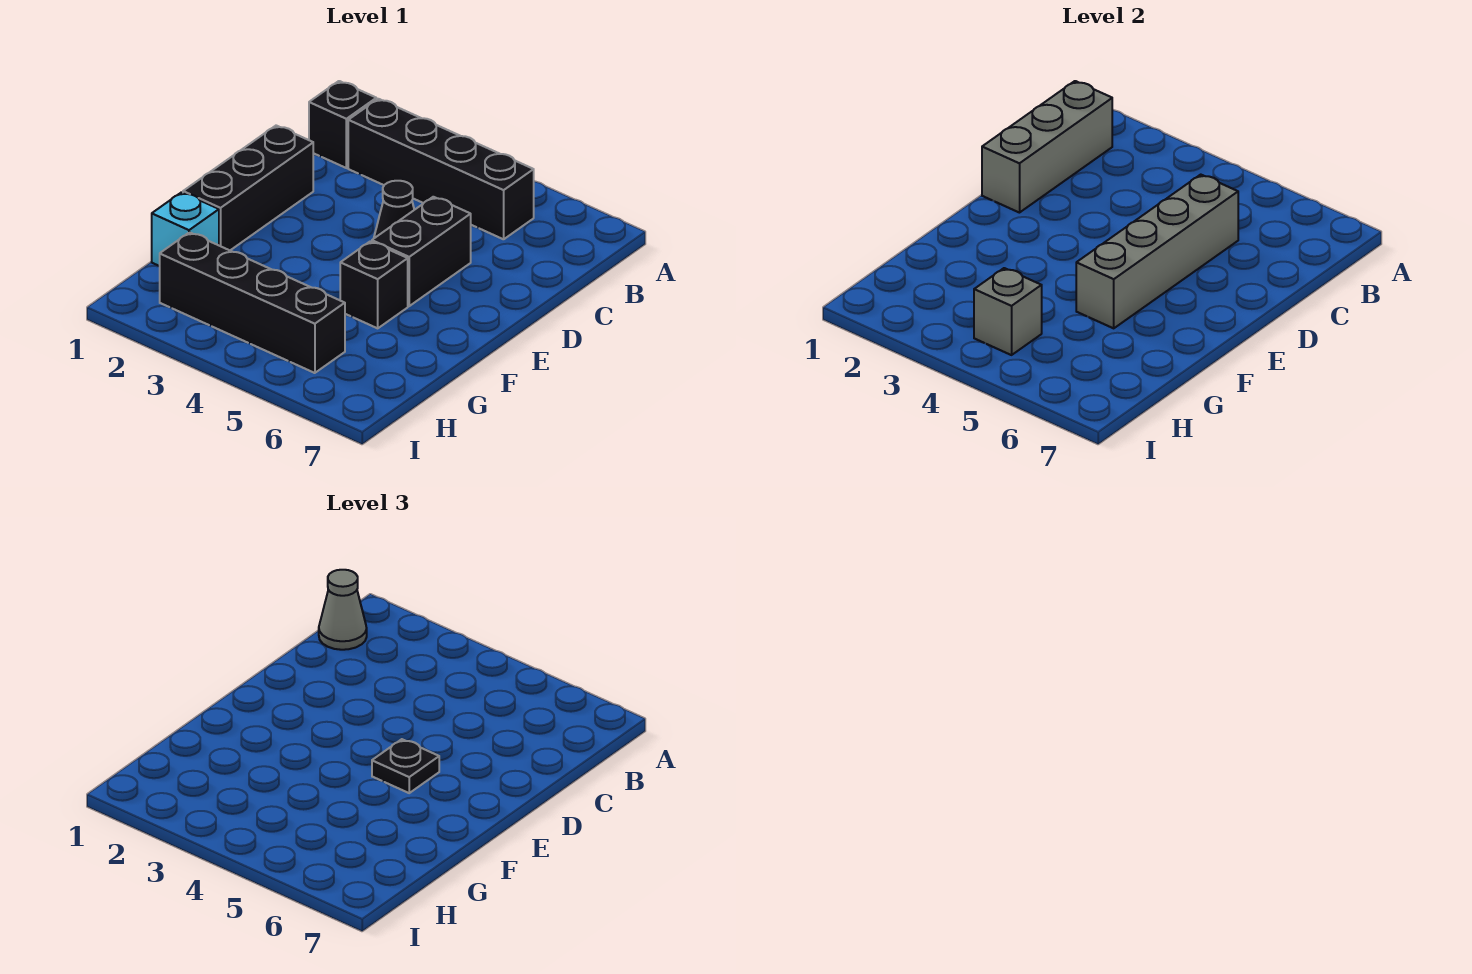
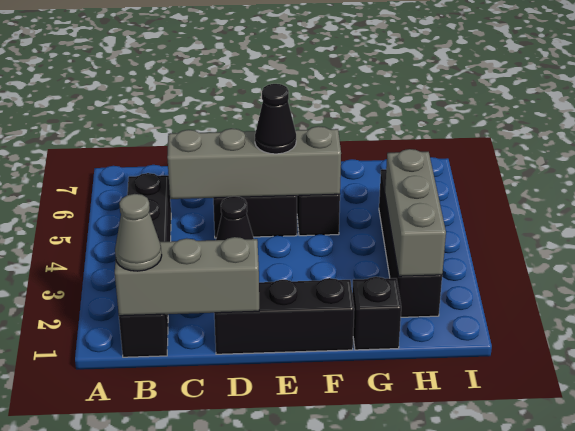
black 1x1 plate [372,739,439,793] -> black 1x1 cone [255,84,296,154]
cyan 1x1 brick [152,192,219,266] -> black 1x1 brick [352,277,401,350]
grey 1x1 brick [974,268,1042,355] -> grey 1x3 brick [385,149,446,276]

